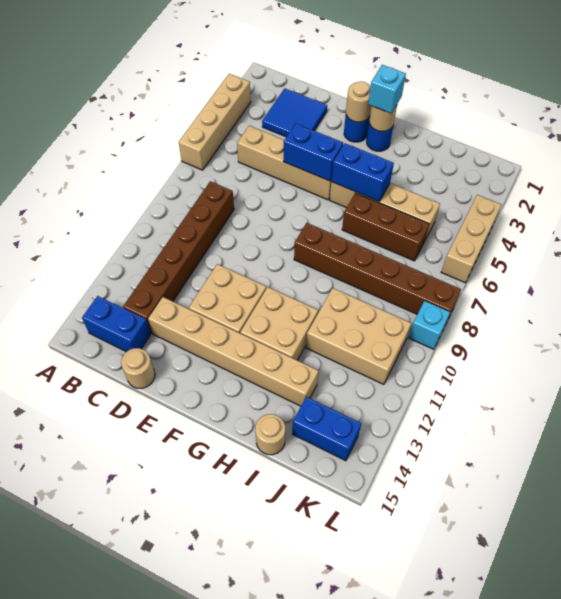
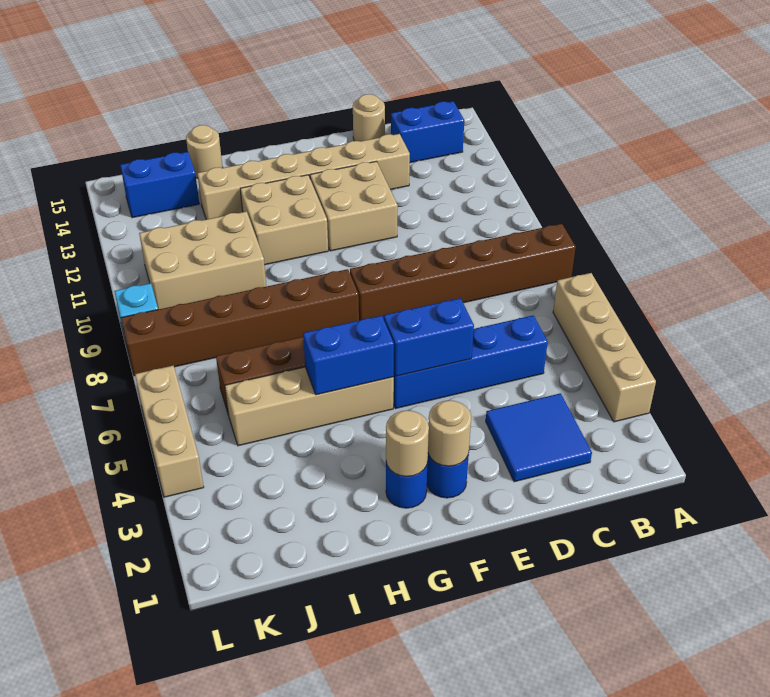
tan 1x4 brick [237,126,332,200] -> blue 1x4 brick [393,315,548,409]
brown 1x6 brick [123,181,234,333] -> brown 1x6 brick turned to [350,224,576,320]
cyan 1x1 brick [368,65,406,113] -> none

